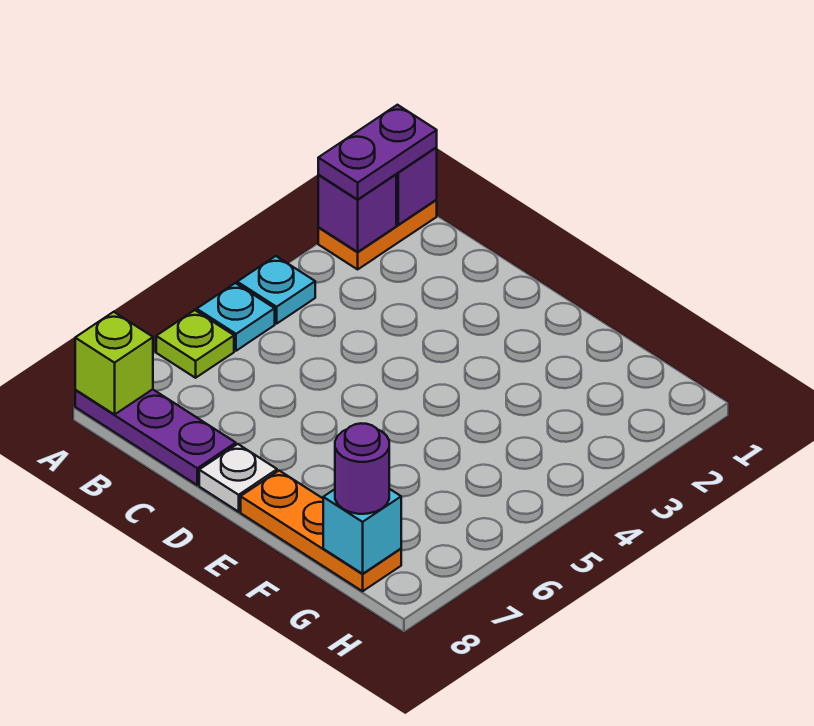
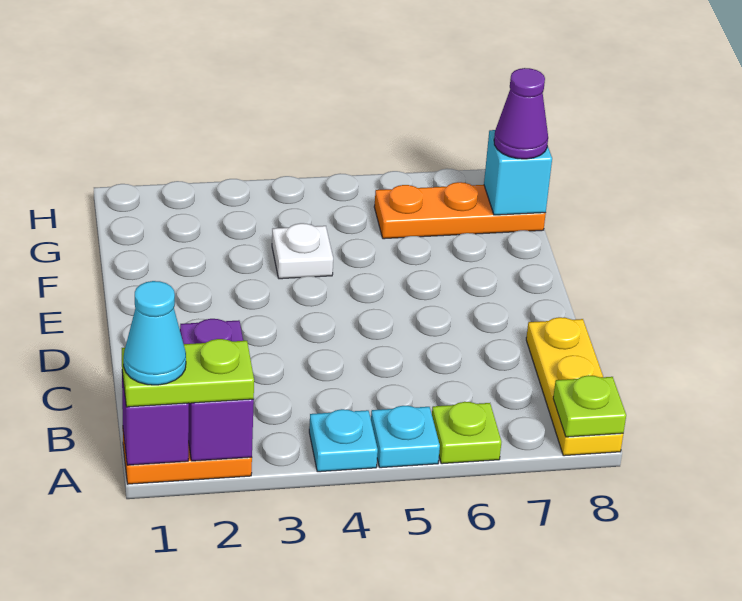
purple 1x2 plate [318,105,437,199] -> lime 1x2 plate [122,339,254,407]
none -> cyan 1x1 cone [124,281,186,385]
purple 1x1 brick [318,174,396,252] -> purple 1x2 brick [180,319,254,461]
purple 1x3 plate [75,389,236,485] -> yellow 1x3 plate [526,317,623,456]
lime 1x1 brick [75,312,153,415] -> lime 1x1 plate [553,375,626,437]
white 1x1 plate [199,444,277,512] -> white 1x1 plate moved to [272,223,333,279]
orange 1x3 plate [241,471,401,591] -> orange 1x3 plate turned to [374,182,546,239]
purple 1x1 round brick [335,423,389,514] -> purple 1x1 cone [494,68,548,159]

